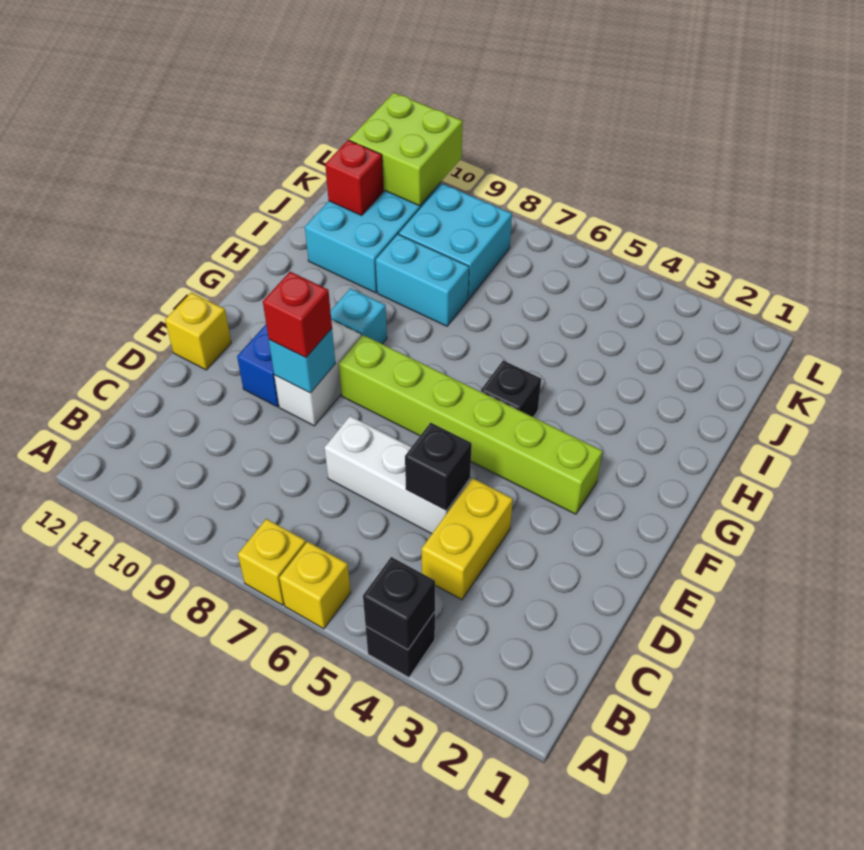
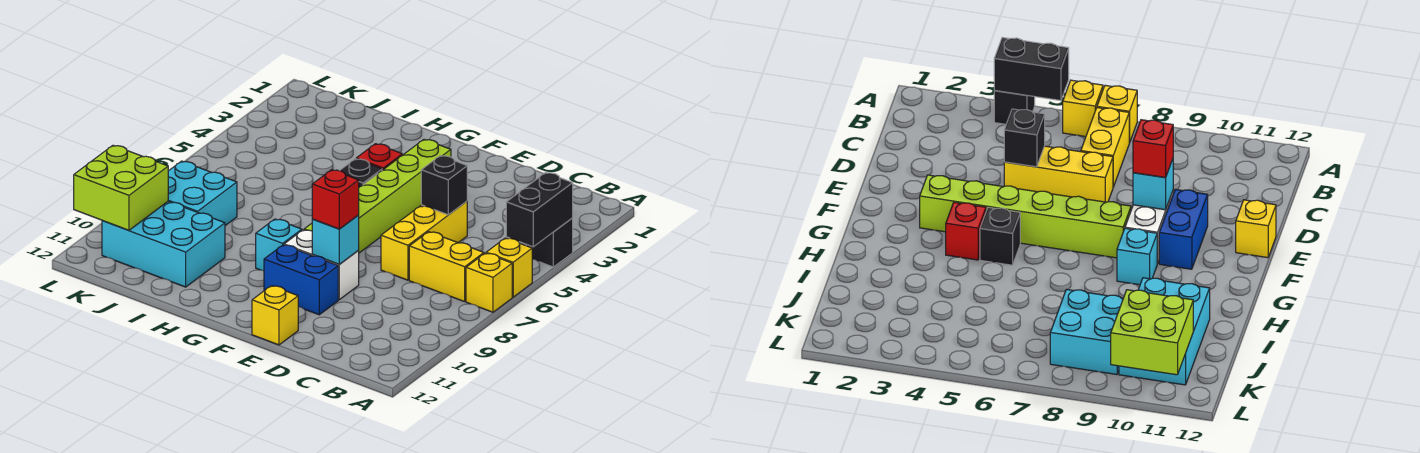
black 1x1 brick [363,557,435,650] -> black 1x2 brick [506,173,573,247]
yellow 1x2 brick [422,478,513,600] -> yellow 1x2 brick moved to [409,232,484,302]
white 1x3 brick [325,416,470,534] -> yellow 1x3 brick [381,201,467,280]
cyan 1x2 brick [376,234,469,326] -> none
red 1x1 brick [325,140,383,215] -> red 1x1 brick moved to [356,144,402,170]

